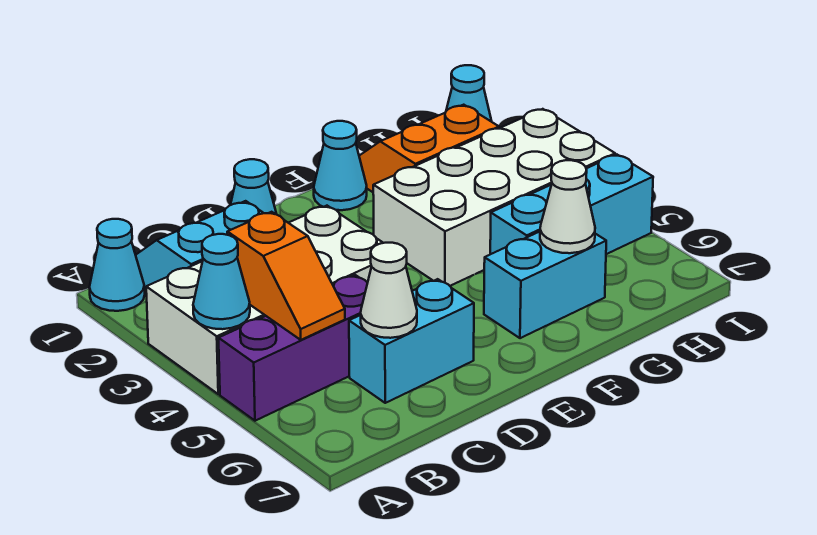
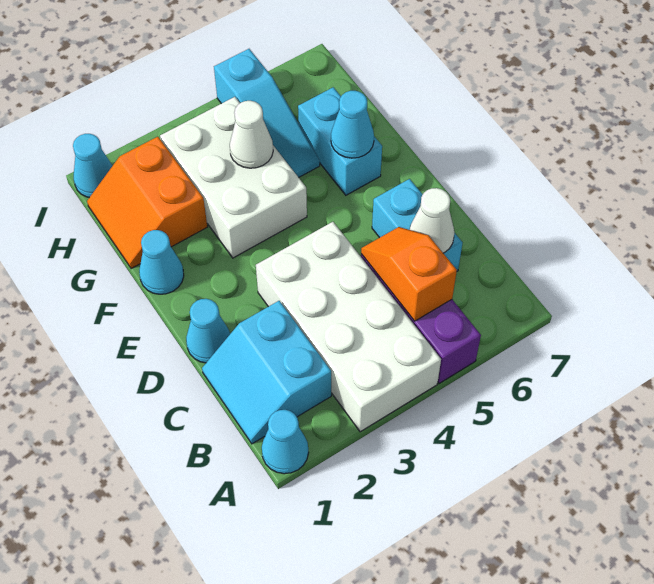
cyan 1x1 cone [193,234,250,329] -> cyan 1x1 cone moved to [331,91,374,158]
orange 1x2 slope [227,212,345,340] -> orange 1x2 slope turned to [361,227,457,321]
white 2x4 brick [373,109,615,286] -> white 2x3 brick [160,97,307,258]
cyan 1x3 brick [490,155,653,254] -> cyan 1x3 slope [214,49,320,177]
white 1x1 cone [540,160,595,253] -> white 1x1 cone moved to [230,101,273,168]

